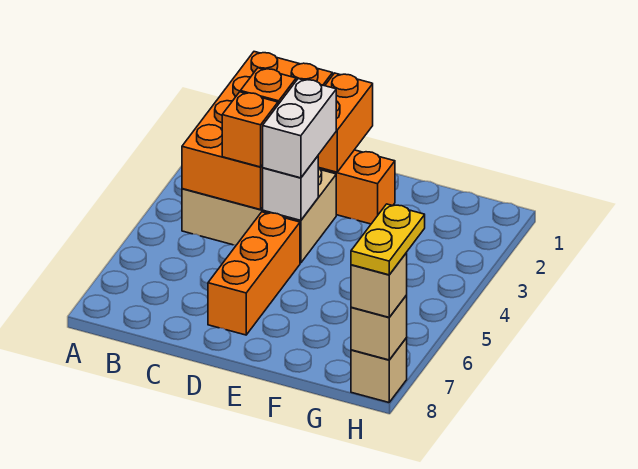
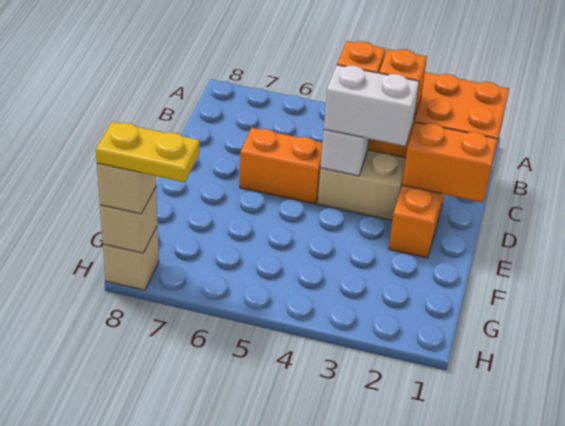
orange 1x3 brick [208,212,300,335] -> orange 1x2 brick [240,128,322,204]

